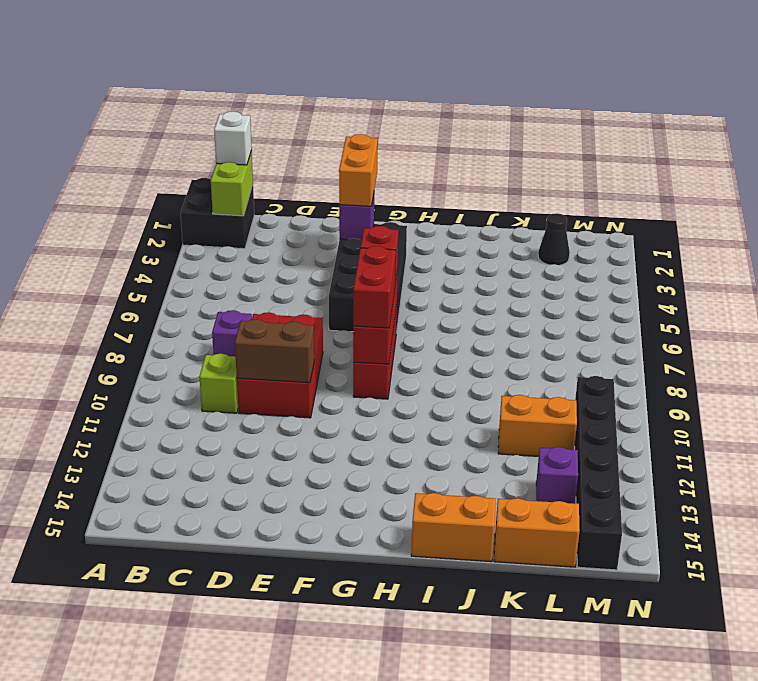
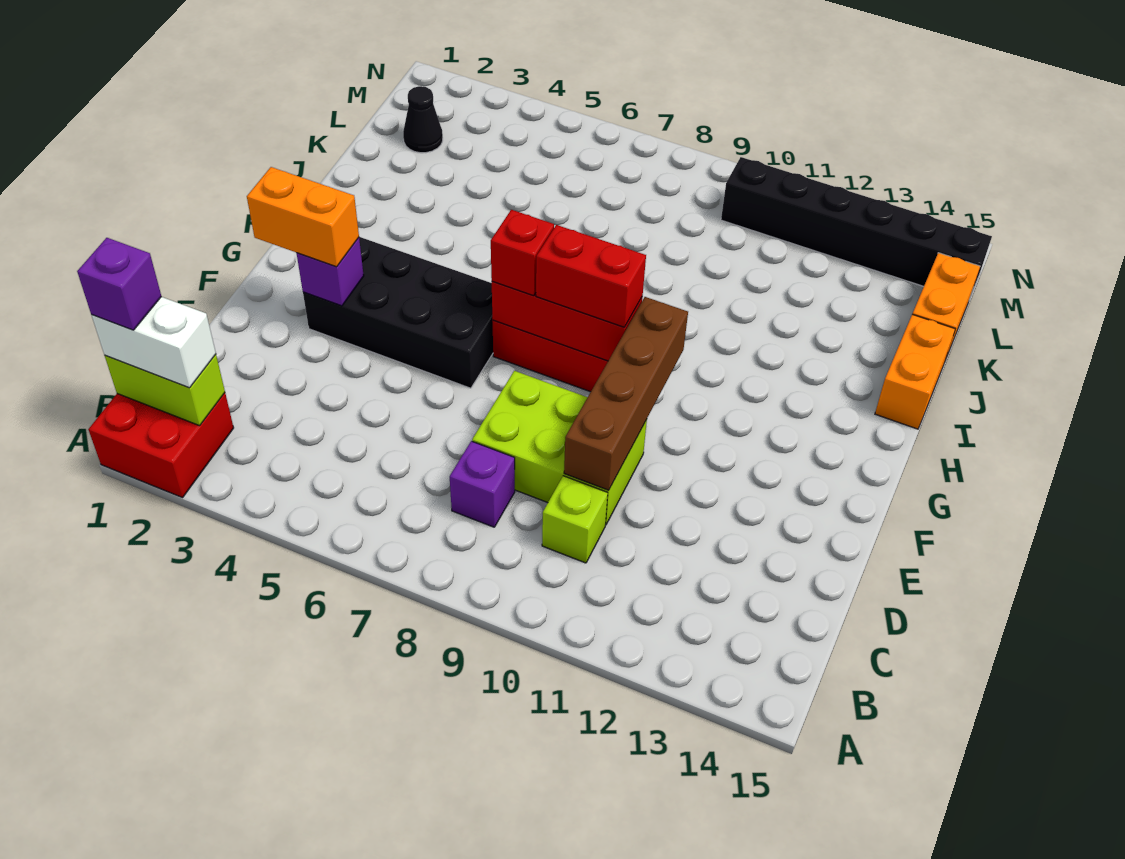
black 2x2 brick [180,178,254,249] -> red 2x2 brick [88,393,234,498]
white 1x1 brick [214,111,252,165] -> white 1x2 brick [91,297,216,388]
red 2x3 brick [237,312,323,418] -> lime 2x3 brick [472,371,647,525]
brown 1x2 brick [235,319,314,383] -> brown 1x4 brick [564,297,688,490]
orange 1x2 brick [498,395,577,456] -> none
purple 1x1 brick [536,447,578,504] -> purple 1x1 brick moved to [77,238,161,330]

